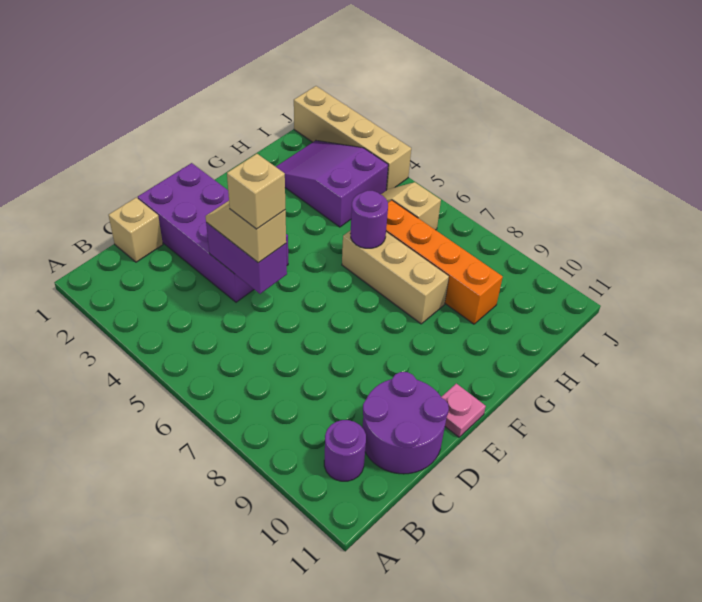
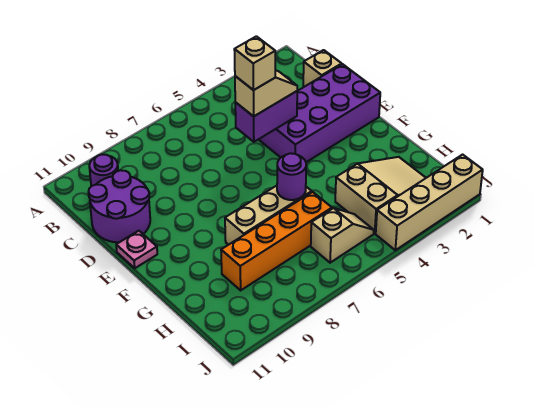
purple 2x3 slope [276,140,388,227] -> tan 2x3 slope [335,157,426,233]

